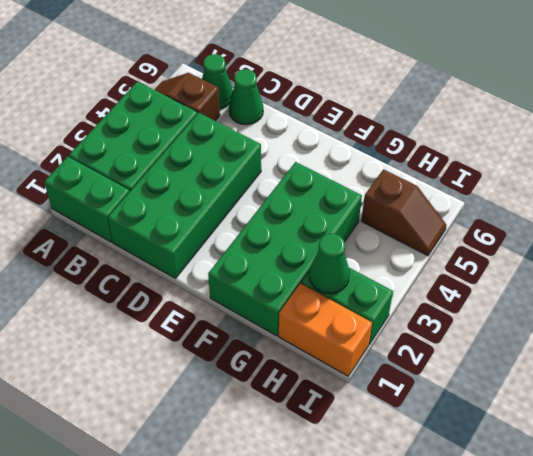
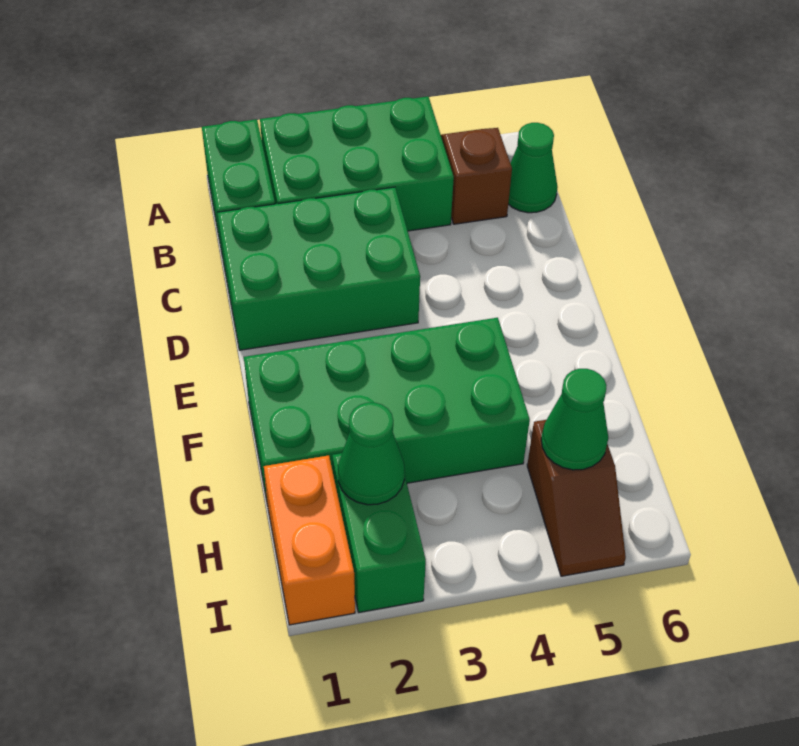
green 2x4 brick [108,113,261,278] -> green 2x3 brick [217,187,420,350]
green 1x1 cone [229,69,263,125] -> green 1x1 cone moved to [541,369,608,470]

